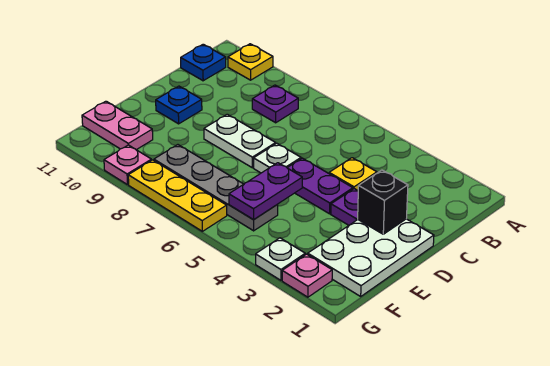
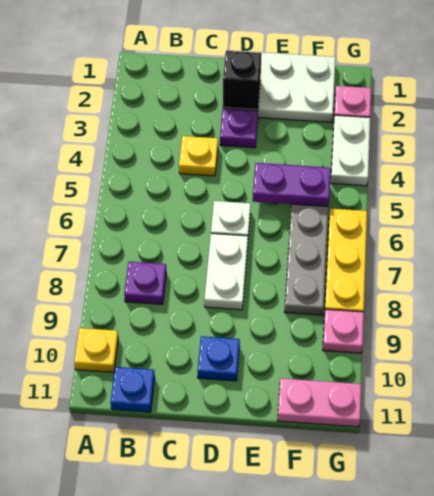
purple 1x2 plate [288,158,353,214] -> none
pink 1x2 plate [82,101,153,150] -> pink 1x2 plate turned to [277,378,361,427]
white 1x1 plate [256,238,306,280] -> white 1x2 plate [331,115,370,186]

